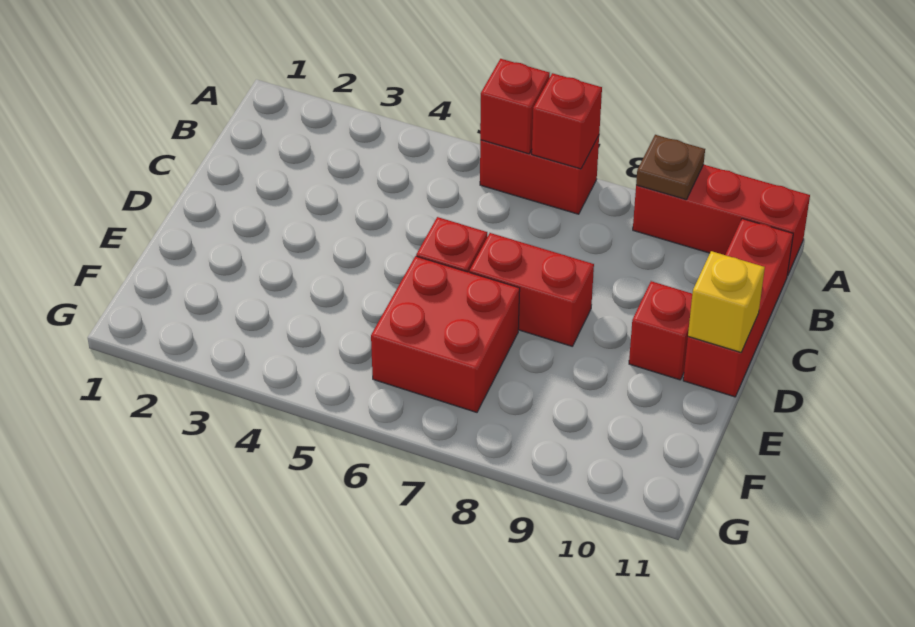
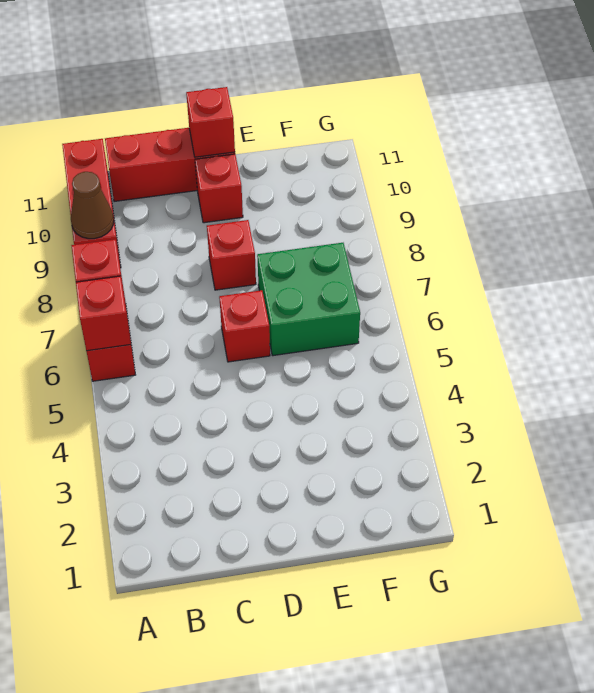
brown 1x1 plate [636,135,705,200] -> brown 1x1 cone [71,172,114,239]
red 1x2 brick [470,233,594,346] -> red 1x1 brick [207,220,256,290]
yellow 1x1 brick [688,251,765,352] -> red 1x1 brick [186,87,235,157]
red 2x2 brick [371,256,520,412] -> green 2x2 brick [257,243,360,356]

